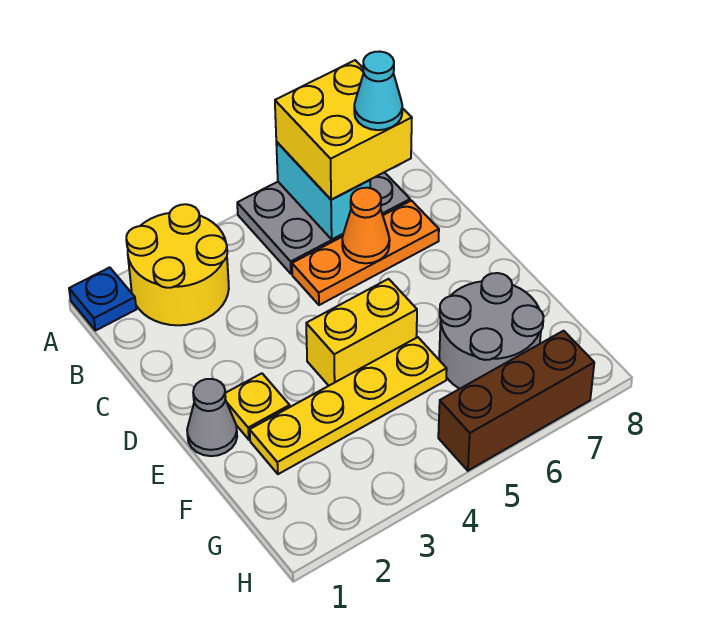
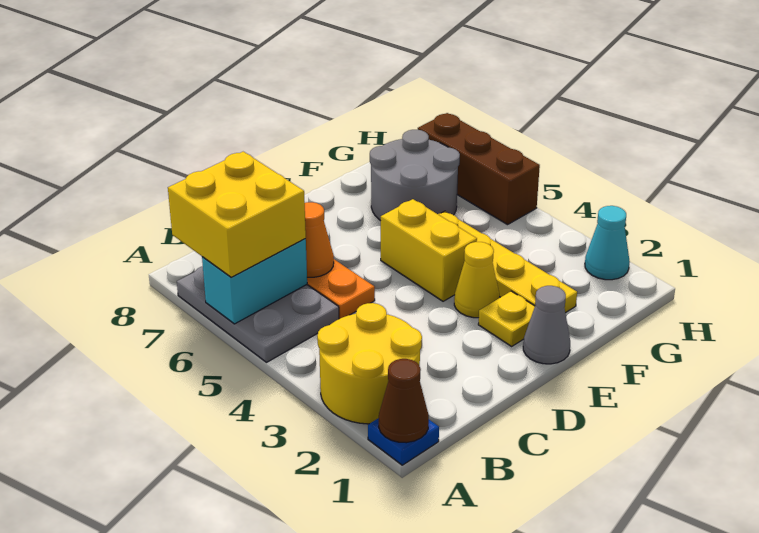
none -> brown 1x1 cone [379,359,429,443]
cyan 1x1 cone [354,52,402,130] -> cyan 1x1 cone moved to [585,206,630,280]
none -> yellow 1x1 cone [454,242,499,318]

